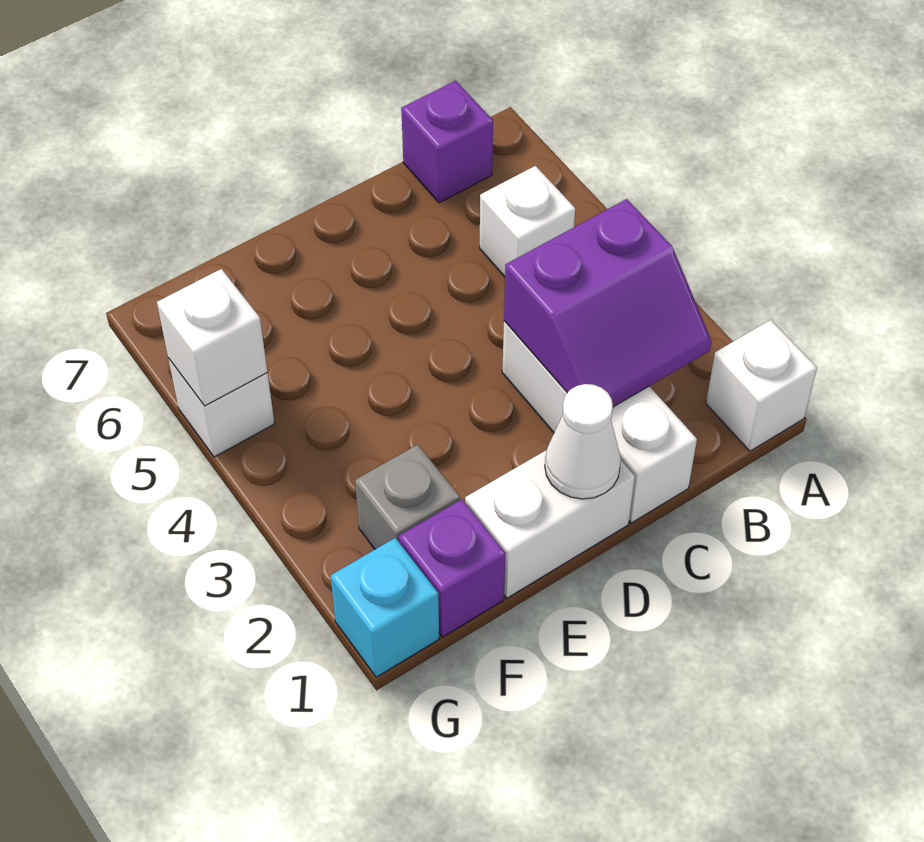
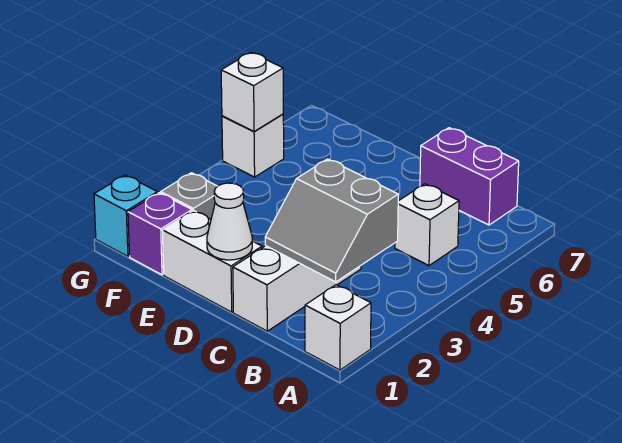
purple 2x2 slope [504,199,712,407] -> grey 2x2 slope [265,159,398,282]
purple 1x1 brick [401,81,493,203] -> purple 1x2 brick [420,128,519,225]

